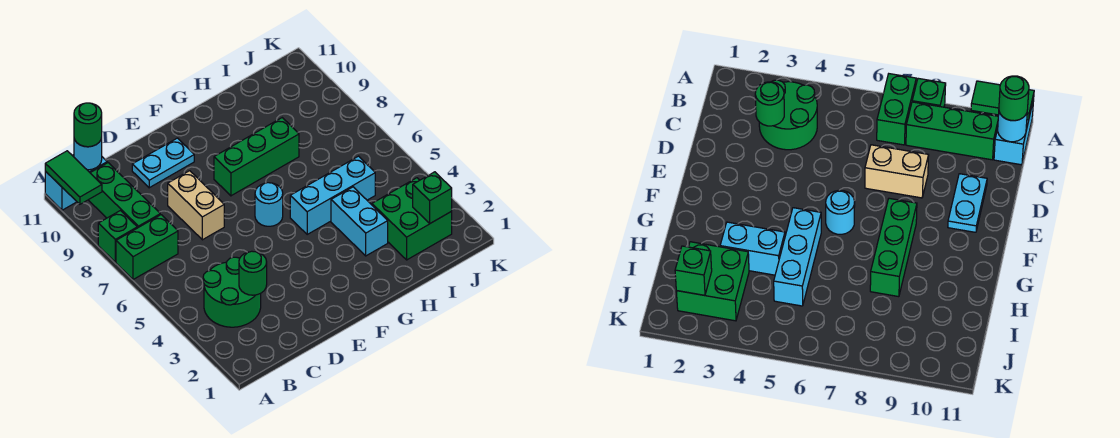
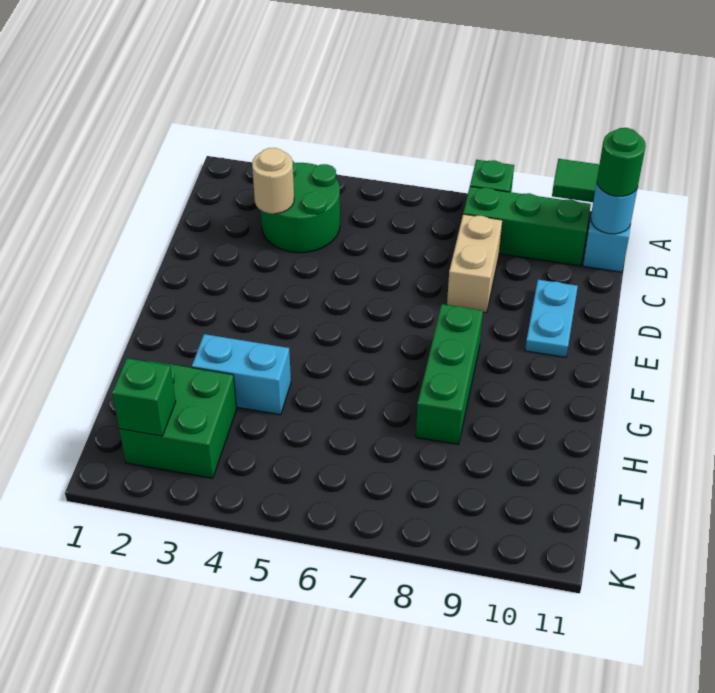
green 1x2 brick [116,215,178,280] -> none
green 1x1 round brick [239,251,267,295] -> tan 1x1 round brick [252,148,294,214]
tan 1x2 brick [168,171,224,240] -> tan 1x2 brick turned to [447,214,502,313]
cyan 1x1 round brick [255,183,283,226] -> none
cyan 1x3 brick [290,156,375,234] -> none

